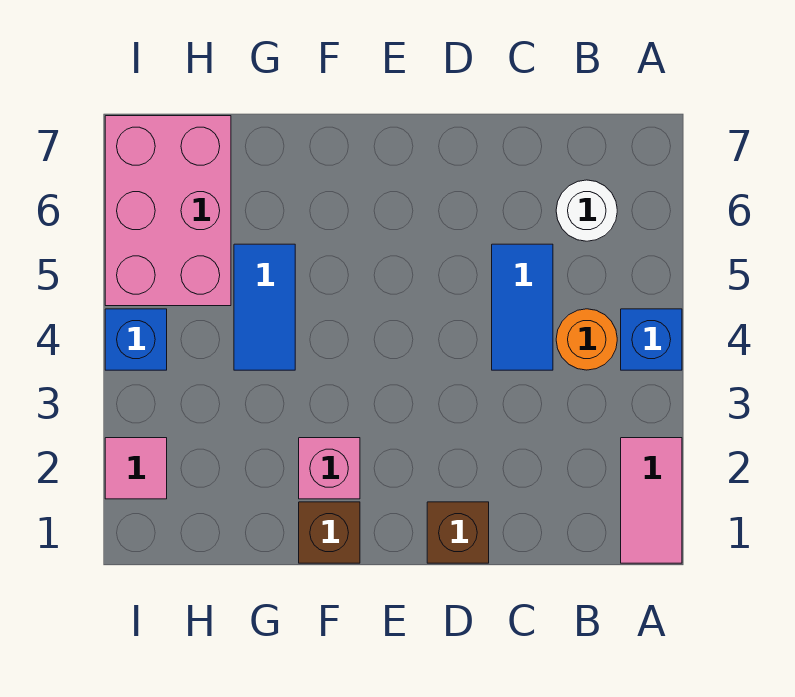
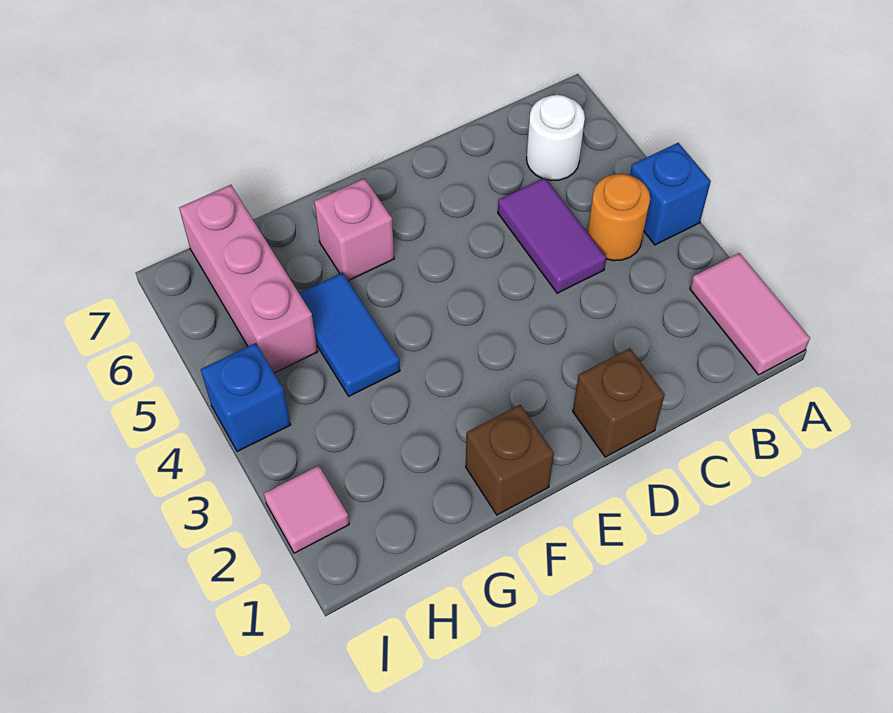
blue 1x2 tile [492,244,553,370] -> purple 1x2 tile [498,178,606,293]
pink 1x1 brick [299,438,360,499] -> pink 1x1 brick moved to [314,178,394,281]
pink 2x3 brick [105,116,231,306] -> pink 1x3 brick [179,185,318,373]

